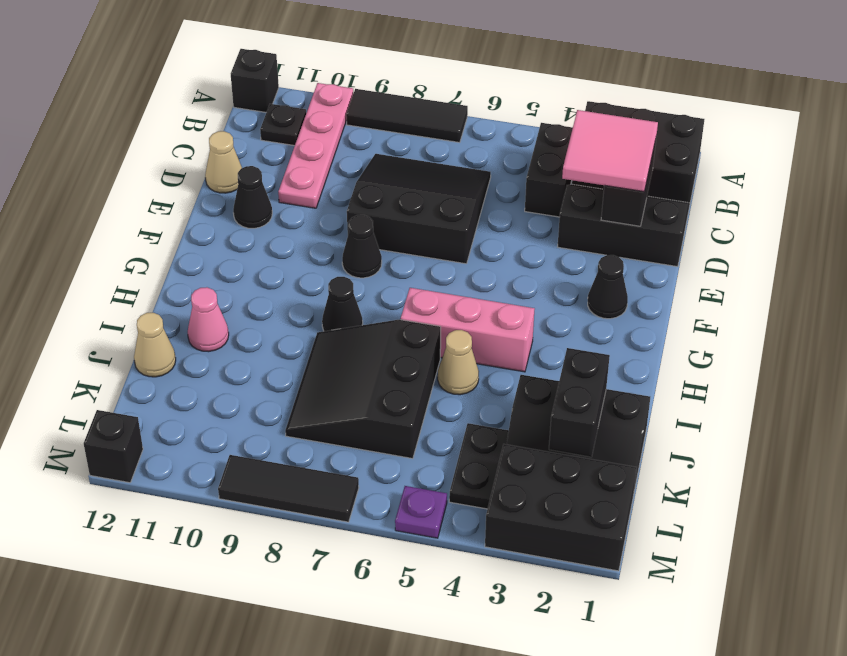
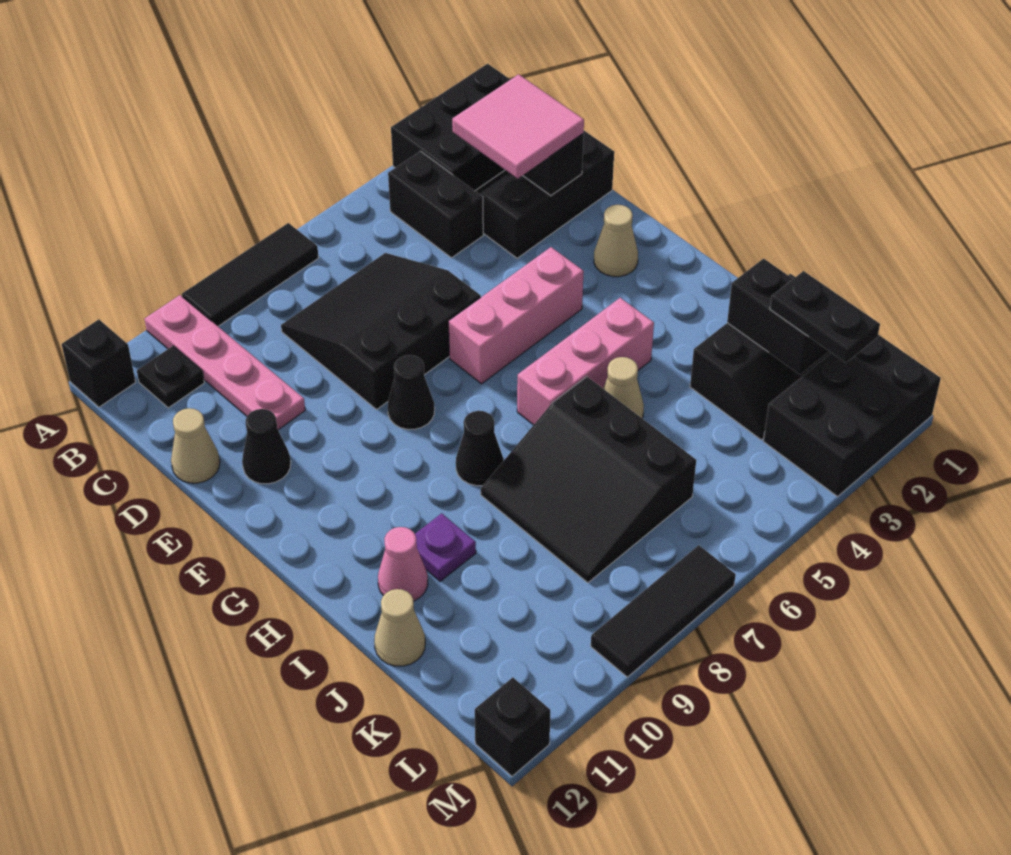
black 1x1 cone [588,255,628,319] -> tan 1x1 cone [594,205,638,277]
none -> pink 1x3 brick [448,247,584,384]
black 1x2 plate [449,423,509,509] -> black 1x2 plate moved to [770,271,880,363]
purple 1x1 plate [395,486,447,538] -> purple 1x1 plate moved to [415,513,476,581]

